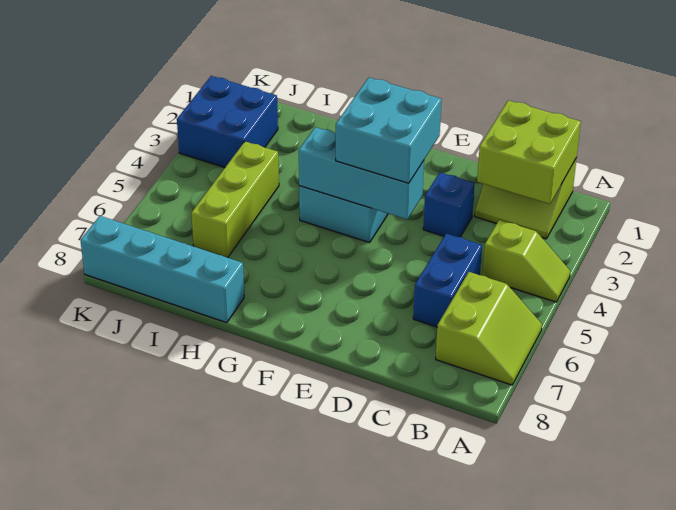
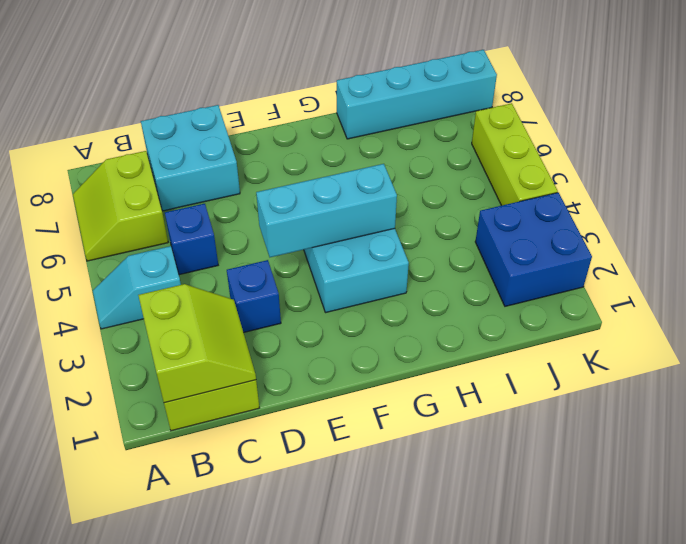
lime 1x2 slope [482,220,570,302] -> cyan 1x2 slope [93,246,181,329]
lime 2x2 brick [477,100,581,204] -> lime 2x2 slope [138,284,256,403]
blue 1x2 brick [413,234,482,327] -> blue 1x1 brick [165,204,218,275]
cyan 2x2 brick [336,78,442,183] -> cyan 2x2 brick moved to [141,105,240,211]
lime 1x3 brick [191,141,279,258] -> lime 1x3 brick moved to [472,103,558,206]

